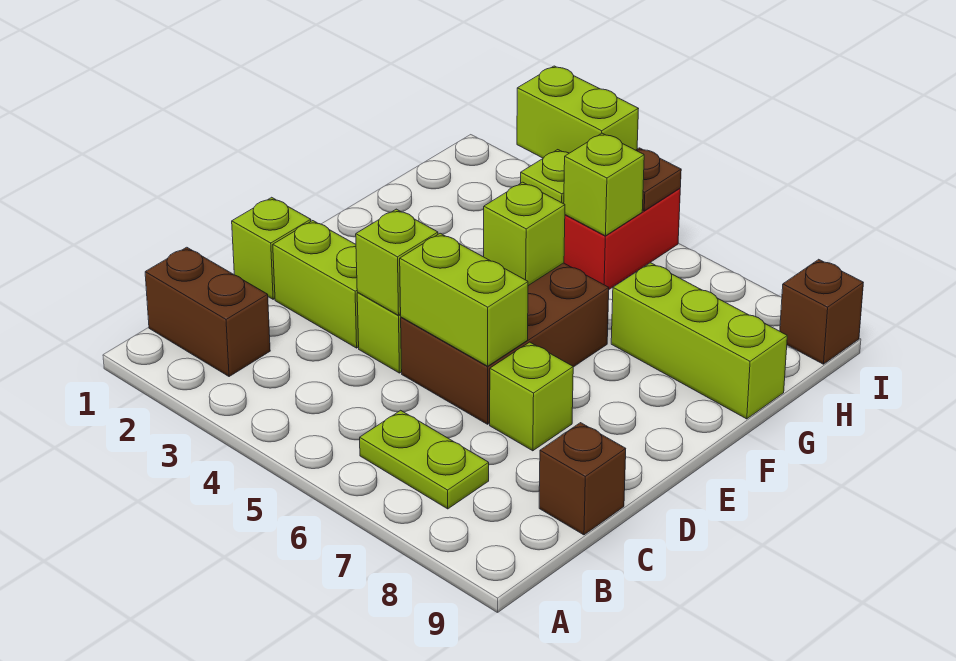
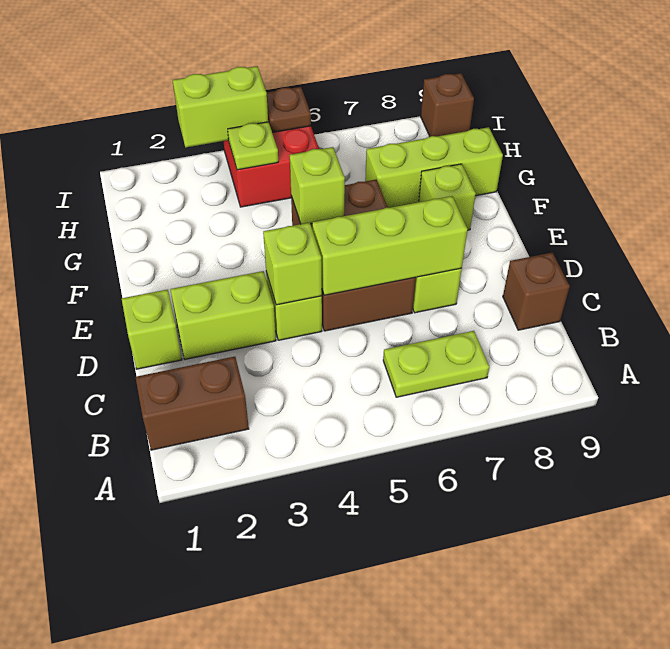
lime 1x2 brick [400,233,528,366] -> lime 1x3 brick [312,196,468,295]
lime 1x1 brick [564,133,644,236] -> lime 1x1 brick moved to [419,164,476,230]

